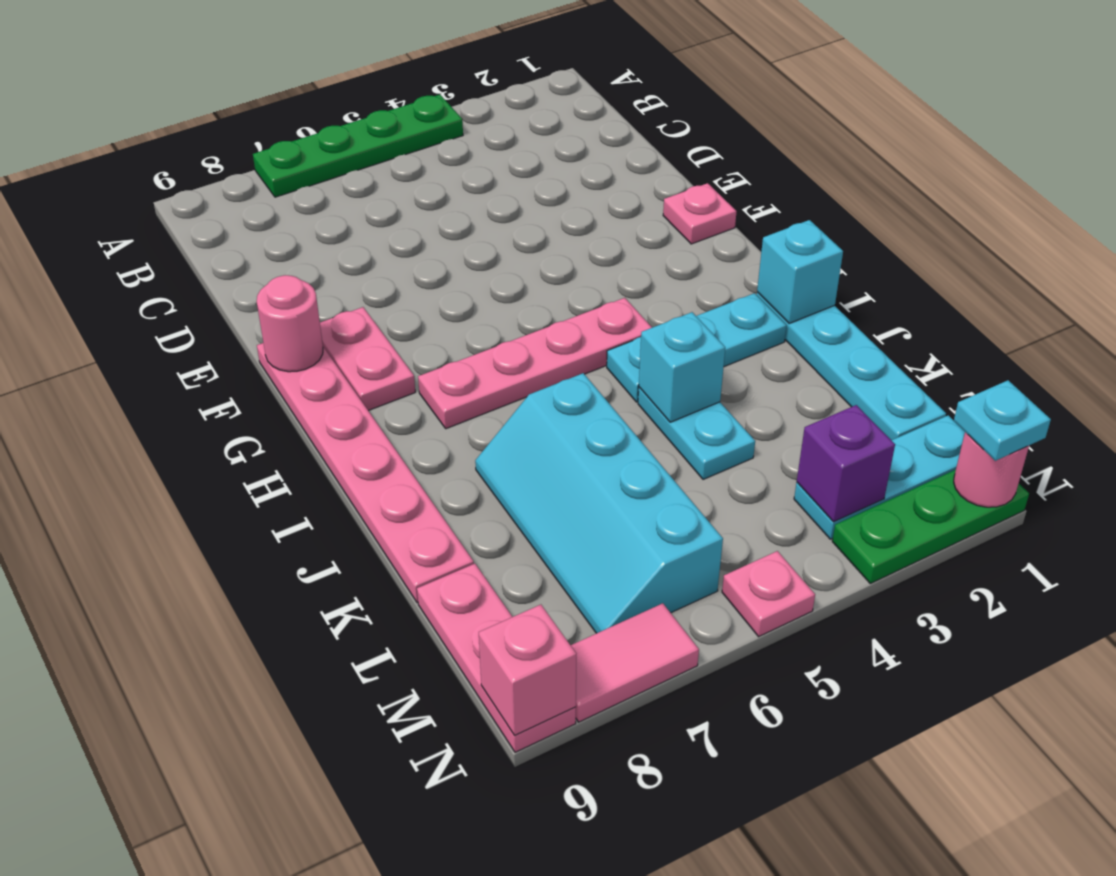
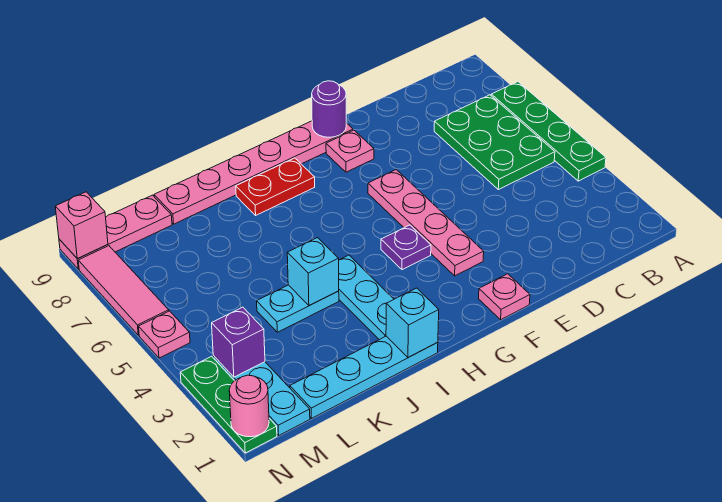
none -> green 2x3 plate [434,95,555,190]
pink 1x2 plate [320,307,415,411] -> pink 1x1 plate [326,130,374,172]
pink 1x1 round brick [257,275,323,372] -> purple 1x1 round brick [312,81,346,137]
none -> purple 1x1 plate [381,225,431,270]
pink 1x4 plate [418,298,652,429] -> pink 1x4 plate moved to [368,170,484,276]
none -> red 1x2 plate [236,158,315,215]
cyan 2x4 slope [475,373,723,633] -> none
cyan 1x1 plate [954,380,1051,461] -> none
pink 1x2 tile [571,603,699,722] -> pink 1x3 tile [78,246,169,335]

